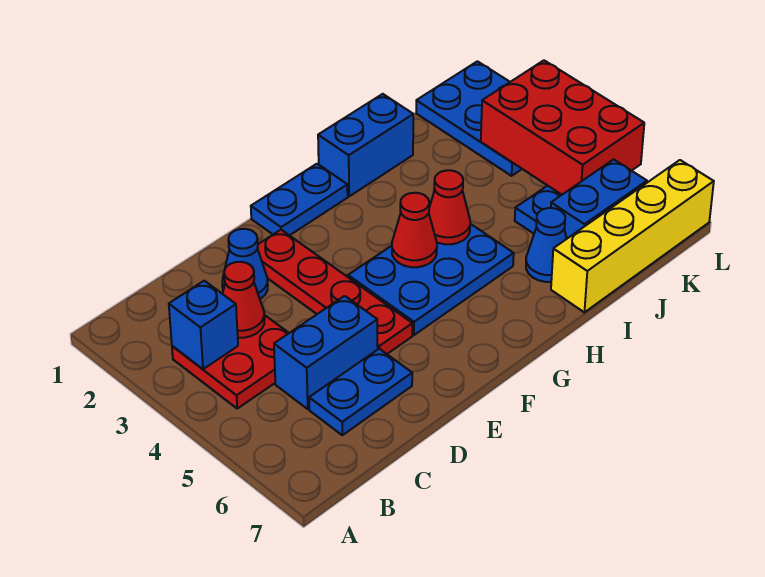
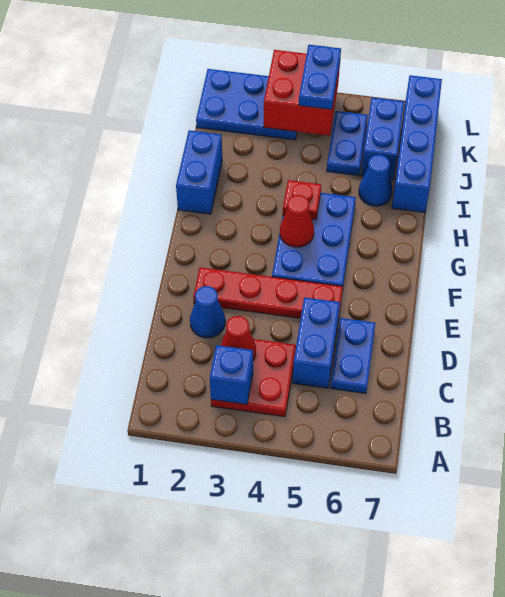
blue 1x2 plate [251,164,348,236] -> blue 1x2 plate moved to [299,45,341,109]
red 1x1 cone [429,170,470,244] -> red 1x1 plate [283,180,321,220]
yellow 1x4 brick [551,160,714,312] -> blue 1x4 brick [392,75,442,213]
red 2x3 brick [481,60,644,195] -> red 2x2 brick [264,50,340,136]

